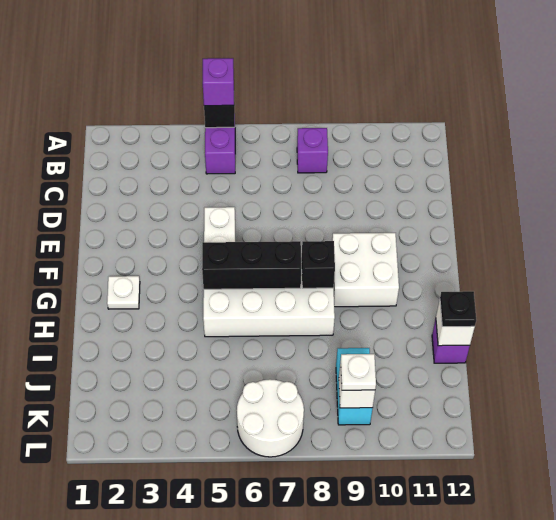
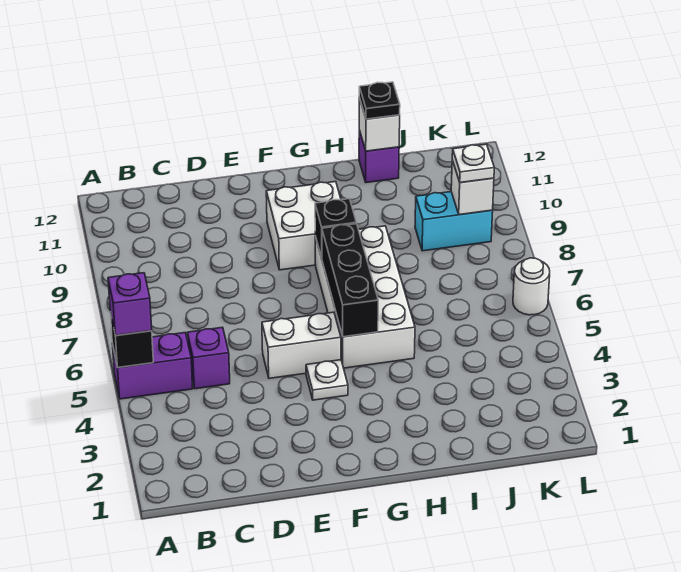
purple 1x1 brick [297,128,328,173] -> purple 1x1 brick moved to [187,327,230,389]
white 1x1 plate [107,276,140,309] -> white 1x1 plate moved to [306,360,348,400]
white 2x2 round brick [237,379,304,457] -> white 1x1 round brick [513,258,550,315]

